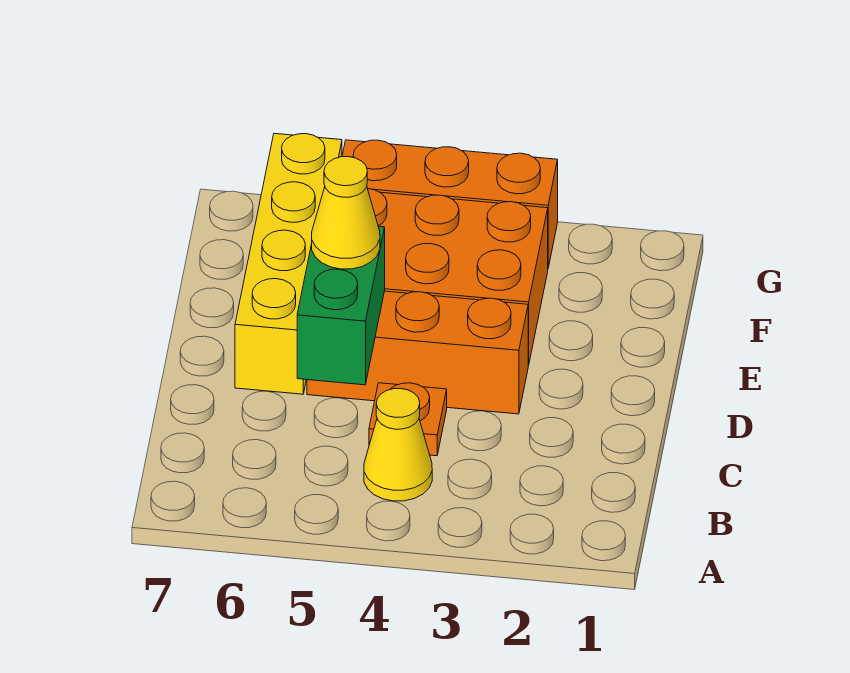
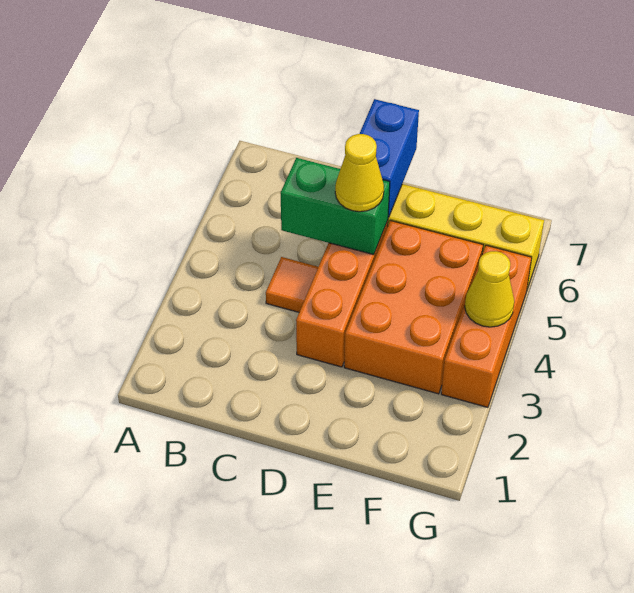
yellow 1x1 cone [364,389,432,501] -> yellow 1x1 cone moved to [465,251,514,327]
orange 1x1 plate [369,383,447,456] -> orange 1x1 tile [266,257,318,312]
none -> blue 1x2 brick [360,99,419,218]

